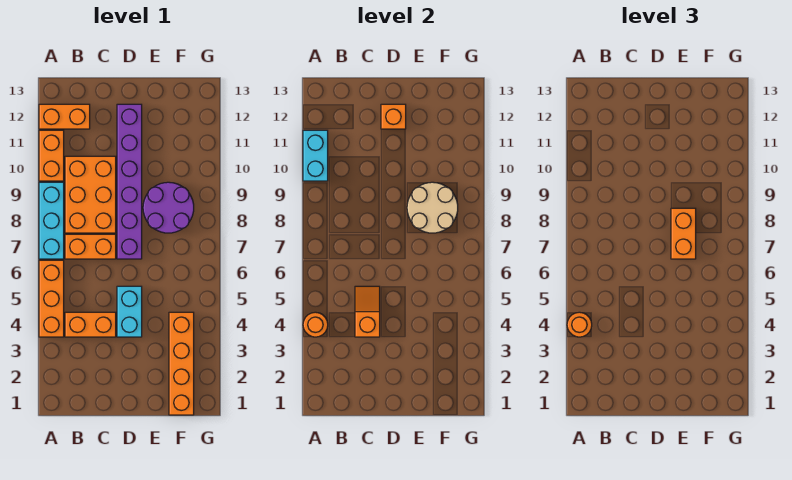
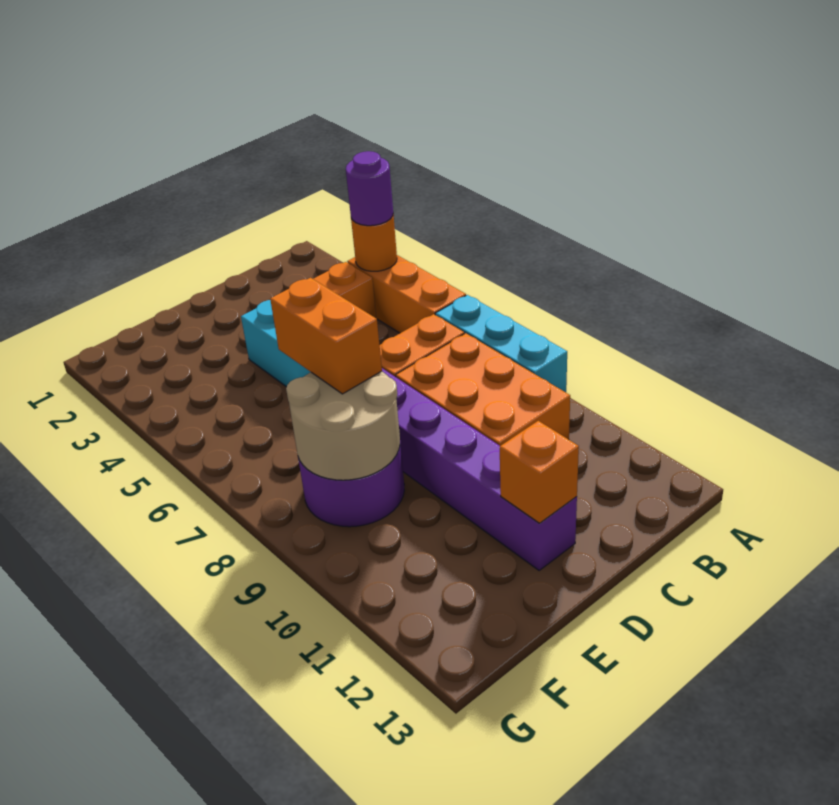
orange 1x1 round brick [567,312,592,337] -> purple 1x1 round brick [346,151,393,226]
orange 1x2 brick [39,130,64,181] -> none
cyan 1x2 brick [303,130,328,181] -> none
orange 1x2 brick [39,104,90,129] -> none
orange 1x2 slope [355,286,380,337] -> none
orange 1x4 brick [169,312,194,415] -> none

